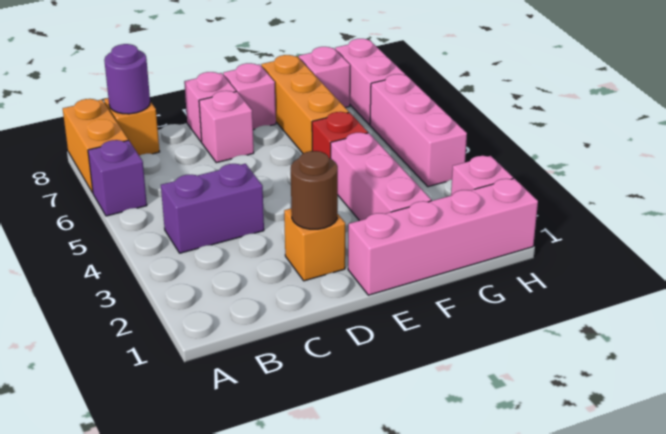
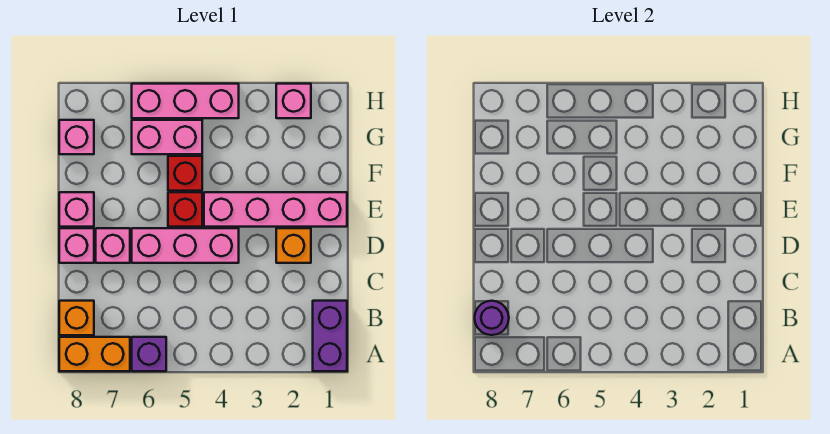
purple 1x2 brick [161,164,264,253] -> purple 1x2 brick moved to [313,301,347,371]
brown 1x1 round brick [291,151,338,229] -> none
pink 1x4 brick [348,178,538,295] -> pink 1x4 brick turned to [204,192,347,227]
none -> red 1x1 brick [168,192,202,227]
pink 1x3 brick [331,133,431,221] -> pink 1x3 brick moved to [132,228,239,263]
orange 1x3 brick [261,55,349,153] -> none
pink 1x2 brick [335,39,405,125] -> pink 1x2 brick moved to [132,120,202,154]

